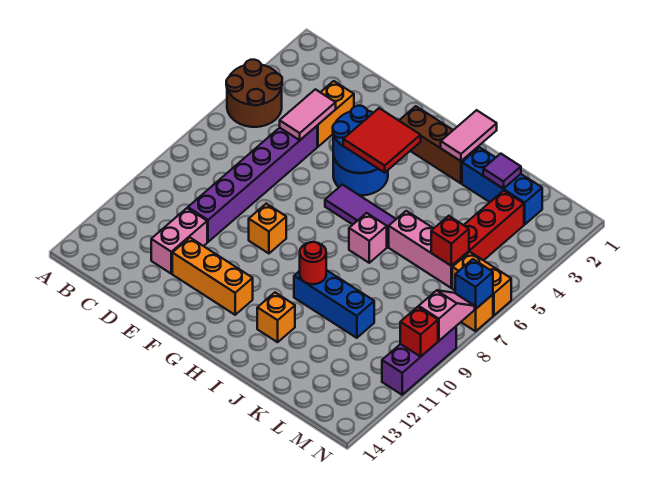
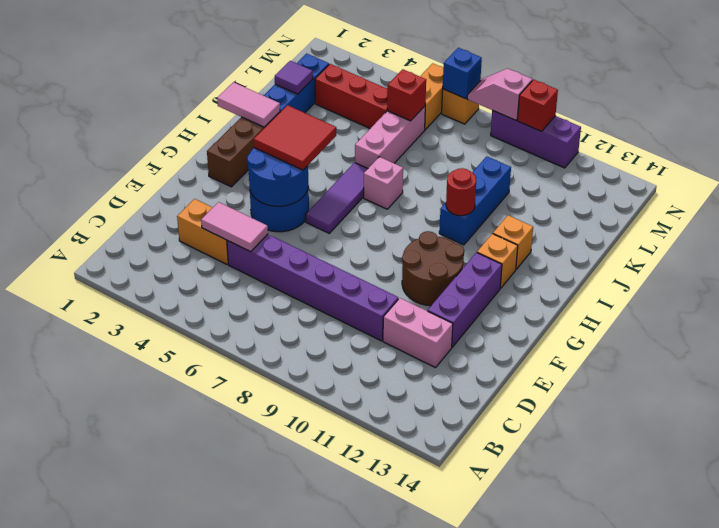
brown 2x2 round brick [226,60,282,127] -> brown 2x2 round brick moved to [402,231,464,306]
orange 1x3 brick [172,238,253,315] -> purple 1x3 brick [428,253,502,347]
orange 1x1 brick [249,204,286,253] -> orange 1x1 brick moved to [477,234,518,288]

